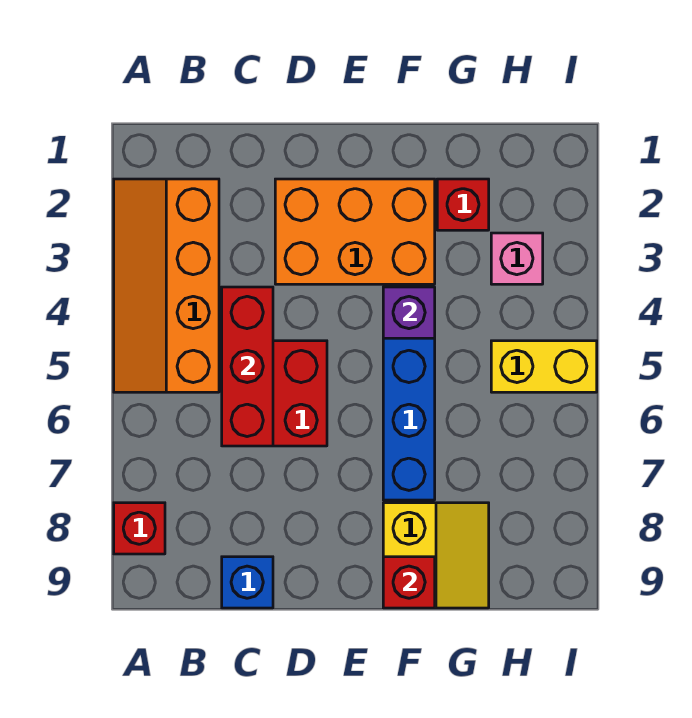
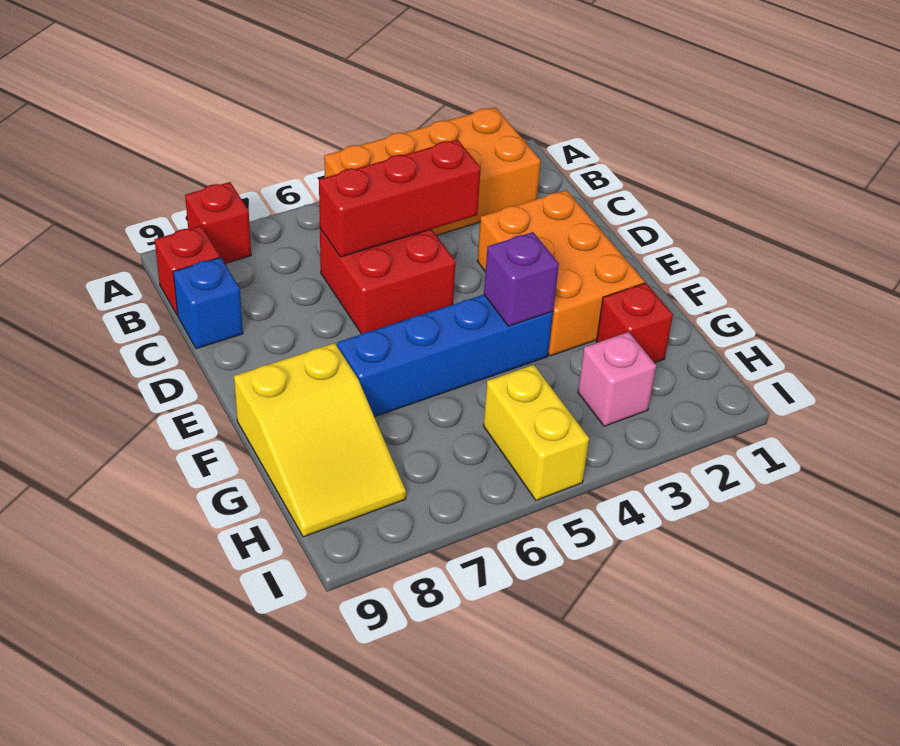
orange 2x4 slope [114,179,219,392] -> orange 2x4 brick [324,107,541,236]
yellow 2x2 slope [383,503,489,608] -> yellow 2x3 slope [234,343,406,537]
red 1x1 brick [383,557,435,608] -> red 1x1 brick moved to [155,226,220,315]

